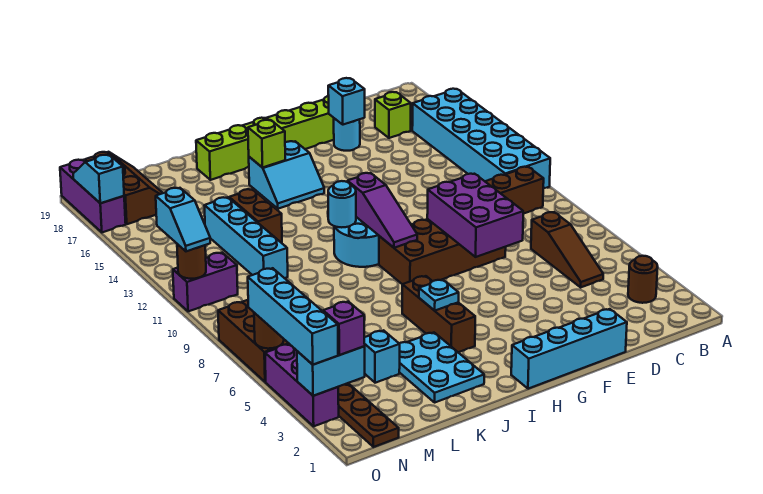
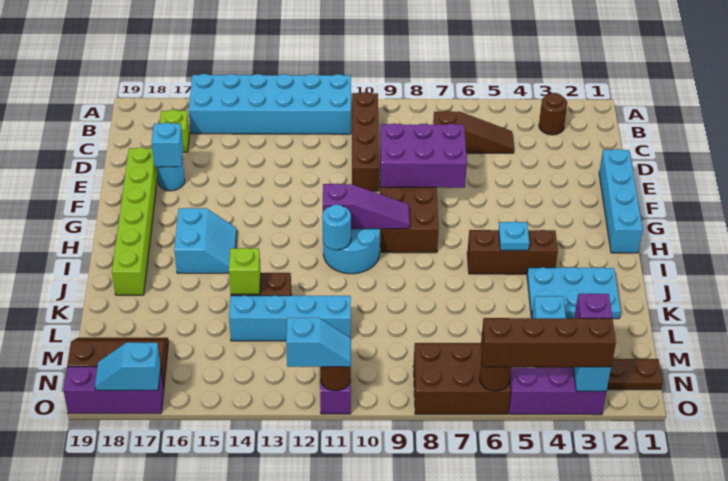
lime 1x1 brick [248,120,285,168] -> lime 1x1 brick moved to [229,248,261,294]
cyan 1x4 brick [248,268,338,365] -> brown 1x4 brick [481,318,616,367]

